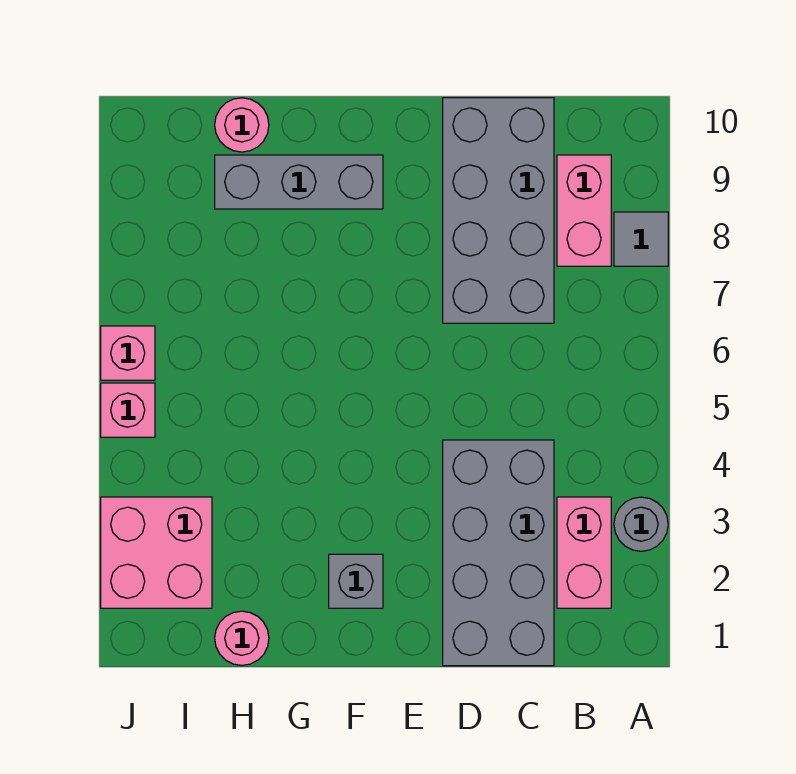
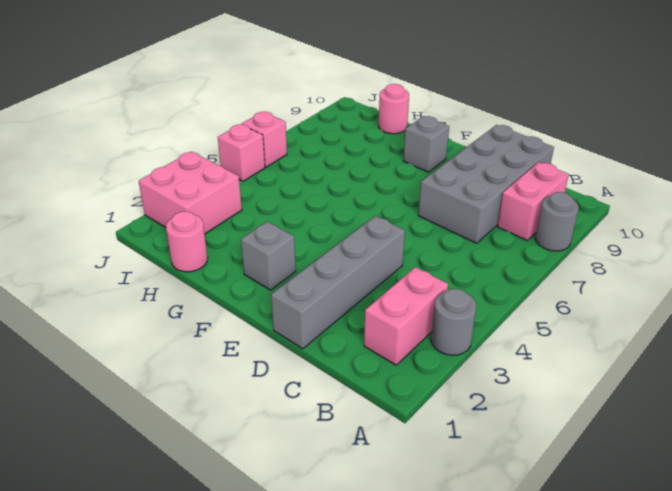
grey 1x1 tile [614,212,668,266] -> grey 1x1 round brick [535,192,579,251]
grey 2x4 brick [443,440,554,666] -> grey 1x4 brick [271,216,405,349]
grey 1x3 brick [215,155,383,209] -> grey 1x1 brick [404,116,449,172]

